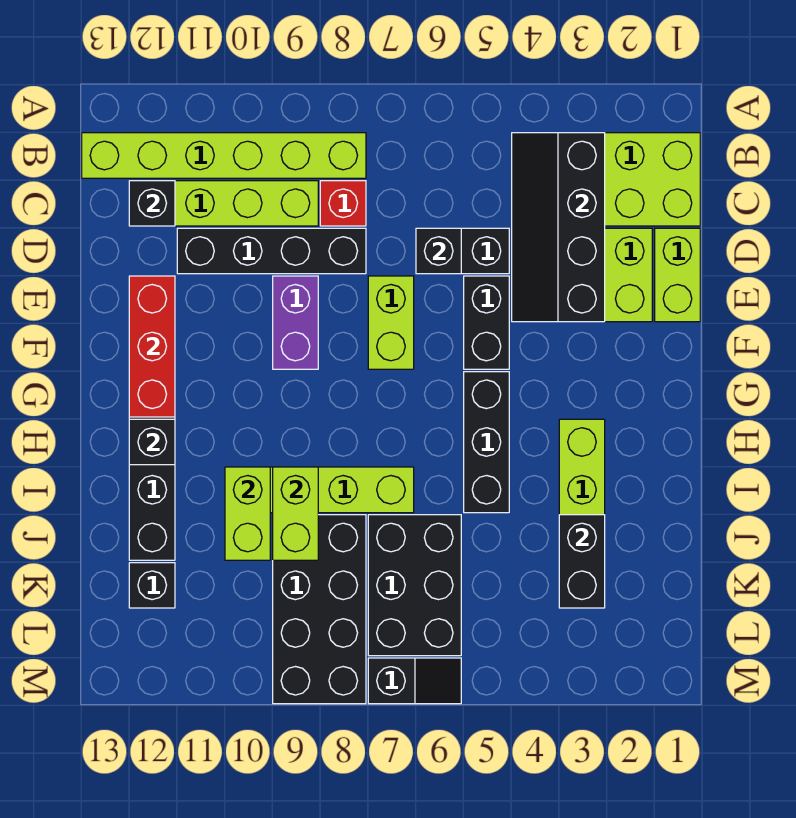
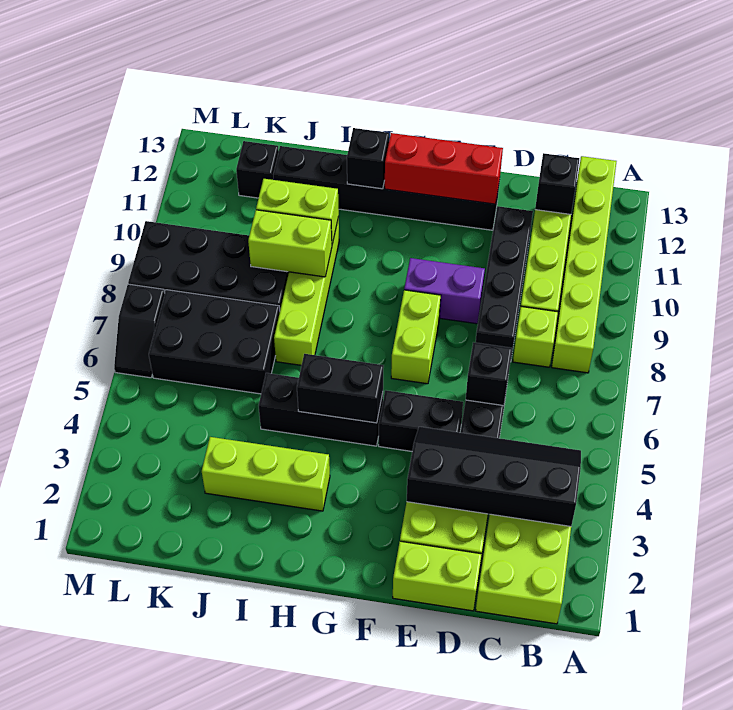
red 1x1 brick [320,181,366,226] -> lime 1x1 brick [513,307,558,367]
lime 1x2 brick [368,276,414,369] -> lime 1x2 brick turned to [391,290,441,384]
black 1x2 brick [559,515,605,608] -> black 1x2 brick moved to [297,354,384,423]

